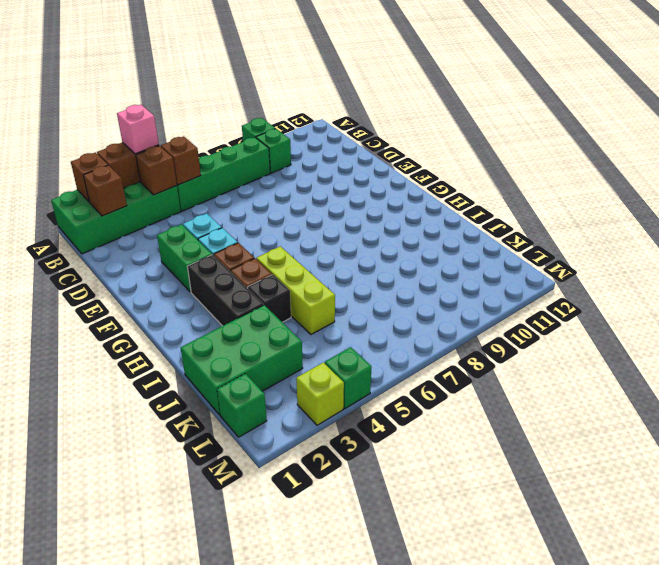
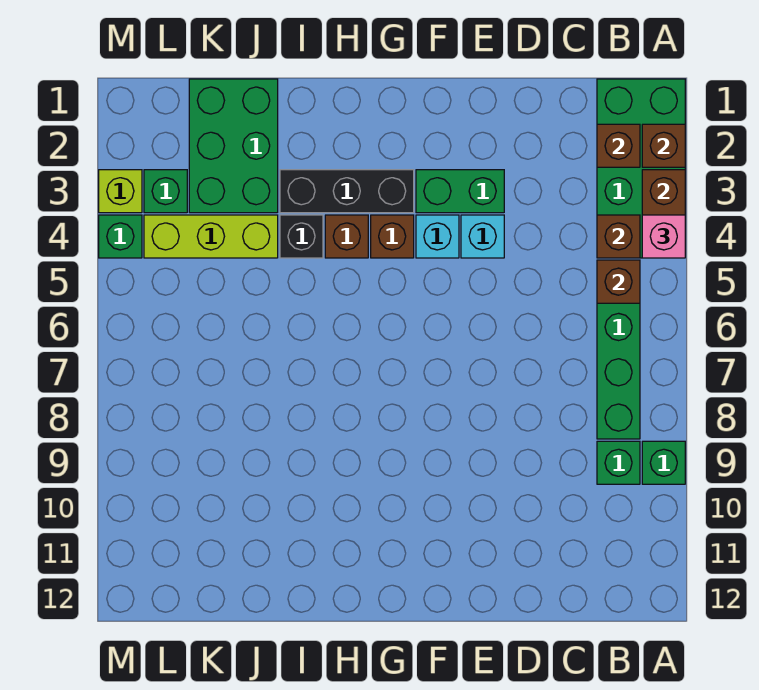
lime 1x3 brick [256,246,335,334] -> lime 1x3 brick moved to [144,215,278,258]
green 1x1 brick [217,374,267,437] -> green 1x1 brick moved to [144,170,187,213]

